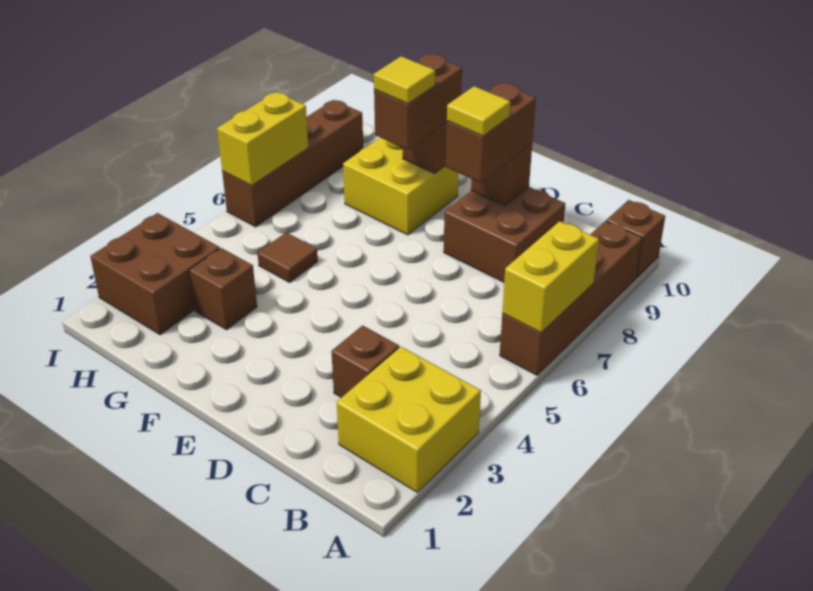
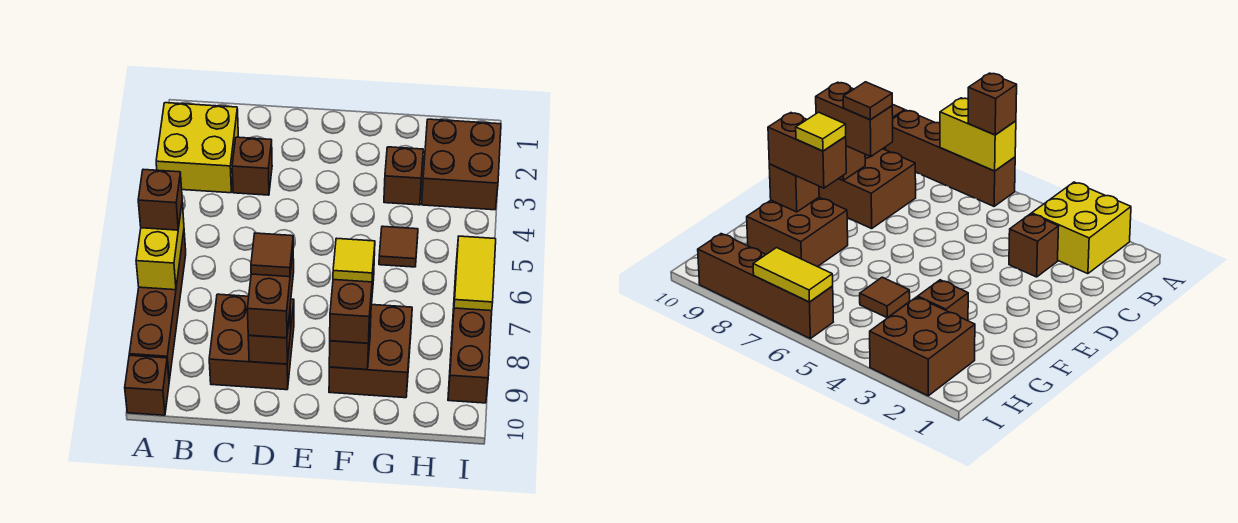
none -> brown 1x1 brick [138,169,182,230]
yellow 1x1 tile [447,86,510,136] -> brown 1x1 tile [251,233,293,277]
yellow 2x2 brick [343,138,459,235] -> brown 2x2 brick [329,305,412,398]
yellow 1x2 brick [217,92,308,186] -> yellow 1x2 tile [454,236,496,311]

